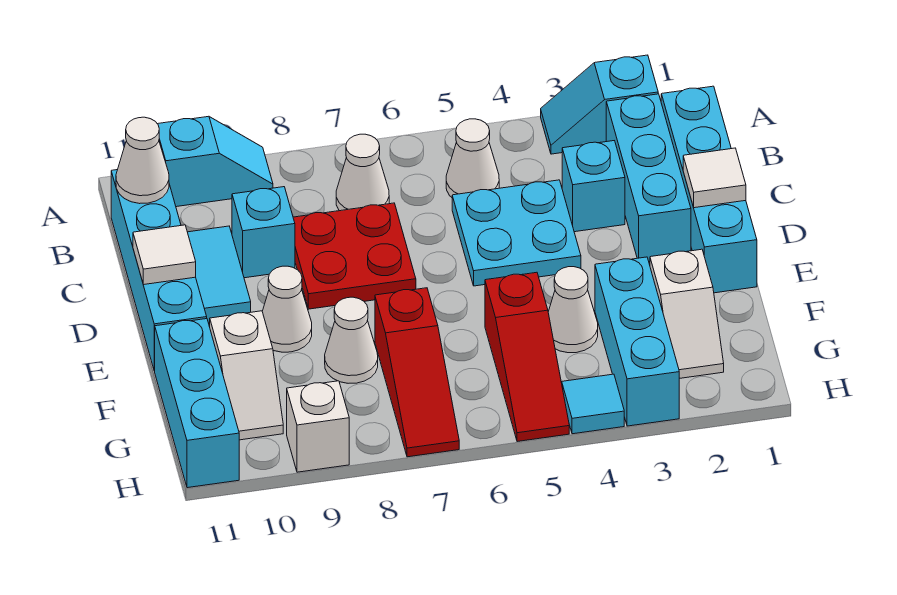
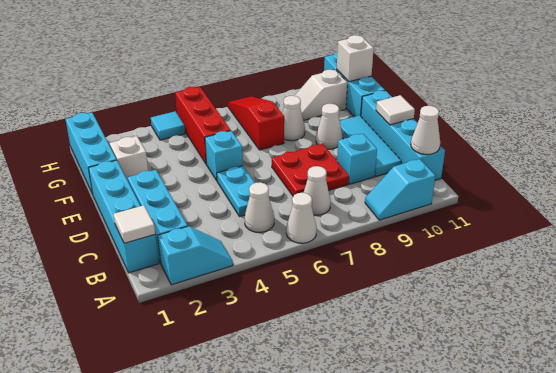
cyan 1x1 brick [562,141,625,232] -> cyan 1x1 brick moved to [205,131,243,181]
cyan 2x2 plate [452,180,581,286] -> cyan 1x2 plate [217,166,255,217]
cyan 1x2 tile [188,226,251,323] -> cyan 1x3 tile [340,115,401,177]
white 1x1 tile [683,148,746,208] -> white 1x1 tile moved to [113,205,155,243]
cyan 1x3 brick [595,257,679,426] -> cyan 1x3 brick moved to [66,113,117,194]
white 1x1 cone [548,267,598,353] -> white 1x1 cone moved to [286,193,317,243]
red 1x3 slope [485,272,569,442] -> red 1x3 brick [175,87,231,164]
white 1x2 slope [210,311,283,440] -> white 1x2 slope turned to [295,70,347,120]
white 1x1 brick [287,381,349,472] -> white 1x1 brick moved to [337,35,374,82]

